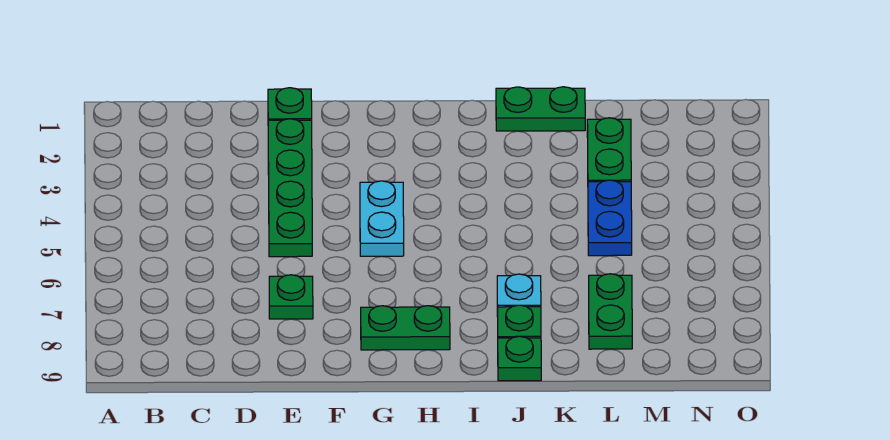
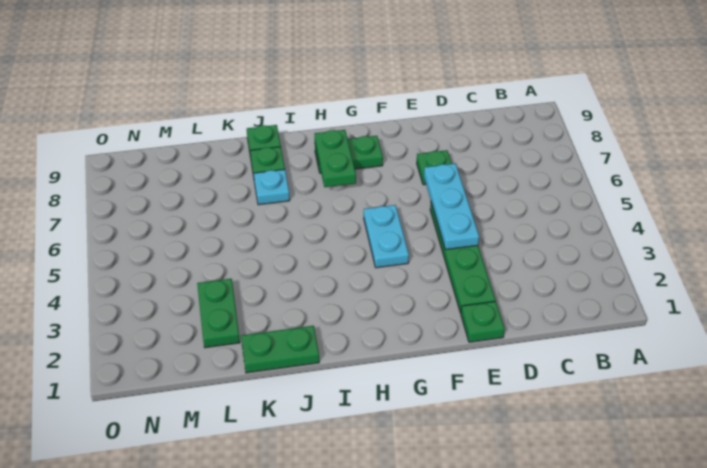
none -> cyan 1x3 plate [424,164,479,250]
blue 1x2 plate [588,180,632,256] -> none
green 1x2 plate [589,274,632,349] -> green 1x2 plate moved to [315,130,356,187]

